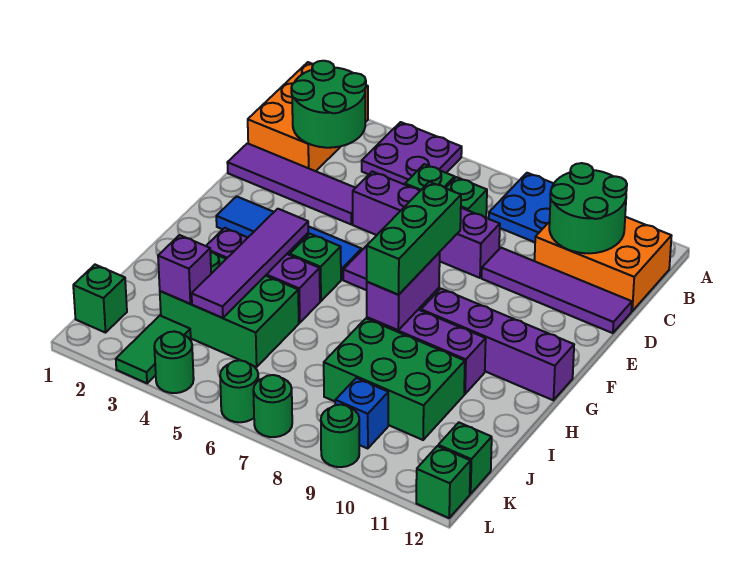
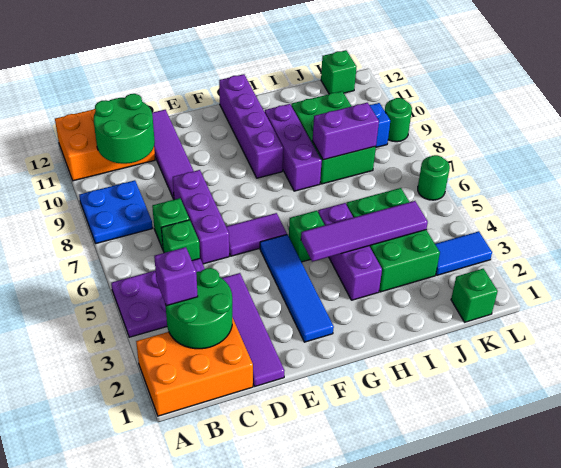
purple 2x2 plate [362,122,462,185] -> purple 2x3 plate [111,258,205,337]
orange 2x3 brick [535,217,671,311] -> orange 2x3 brick turned to [55,109,155,181]
purple 1x4 brick [353,172,500,278] -> purple 1x3 brick [173,170,229,264]
green 1x3 brick [367,182,461,295] -> none
purple 1x2 brick [367,252,440,330] -> purple 1x2 brick moved to [313,103,379,160]
purple 1x1 brick [158,235,211,304] -> purple 1x1 brick moved to [154,247,198,306]
green 1x2 tile [116,316,191,383] -> blue 1x2 tile [435,231,492,275]
green 1x1 round brick [154,332,194,393] -> none
green 1x1 round brick [253,375,292,437] -> none
green 1x1 brick [416,446,470,518] -> none

